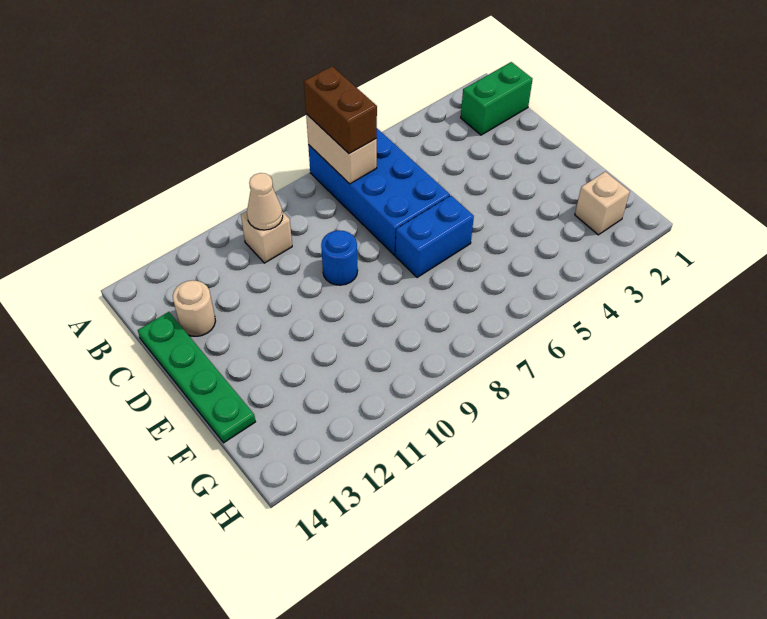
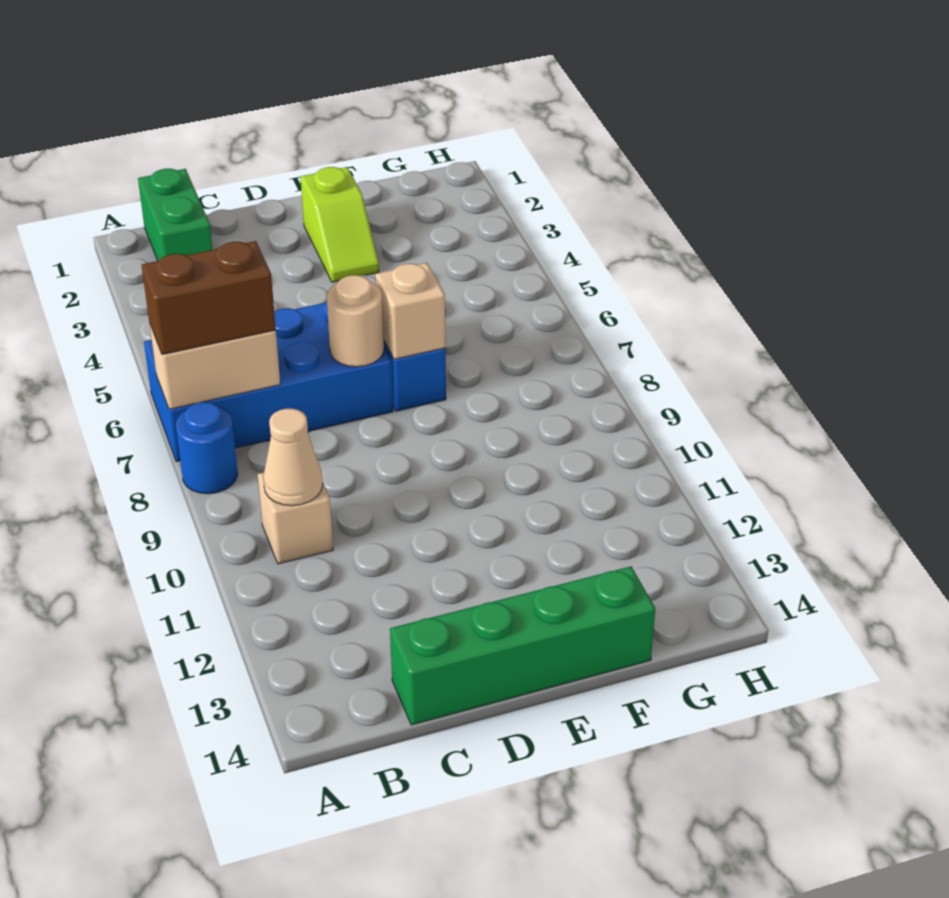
tan 1x1 round brick [173,280,215,336] -> tan 1x1 round brick moved to [327,275,384,367]
green 1x4 plate [138,312,255,443] -> green 1x4 brick [390,566,655,725]
blue 1x1 round brick [321,230,358,285] -> blue 1x1 round brick moved to [176,402,238,494]
none -> lime 1x2 slope [301,167,379,282]
tan 1x1 brick [575,172,630,235] -> tan 1x1 brick moved to [375,263,445,359]

